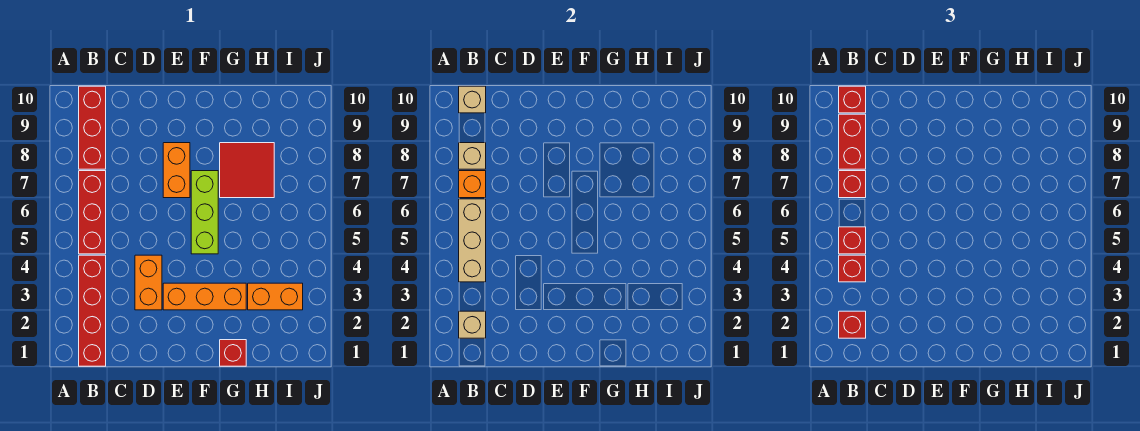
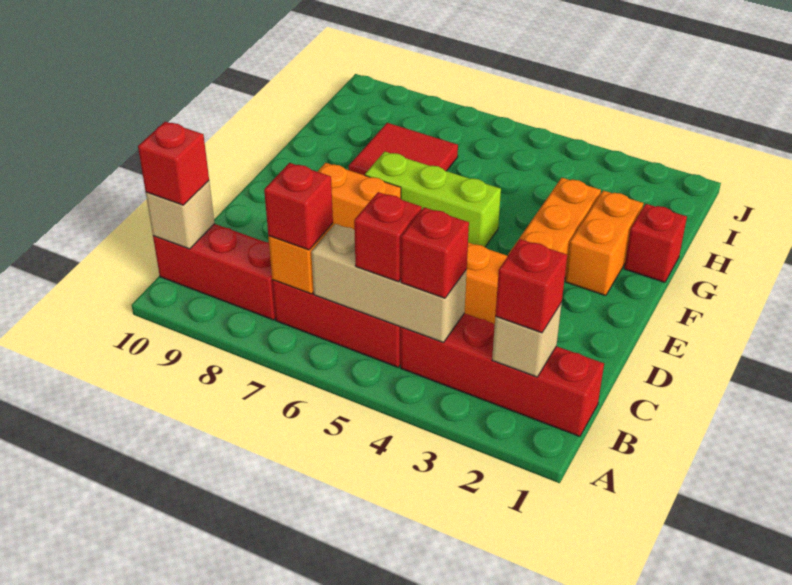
tan 1x1 brick [459,143,486,169] -> none
red 1x2 brick [839,114,866,169] -> none
orange 1x2 brick [248,283,303,310] -> orange 1x2 brick moved to [565,190,643,296]

